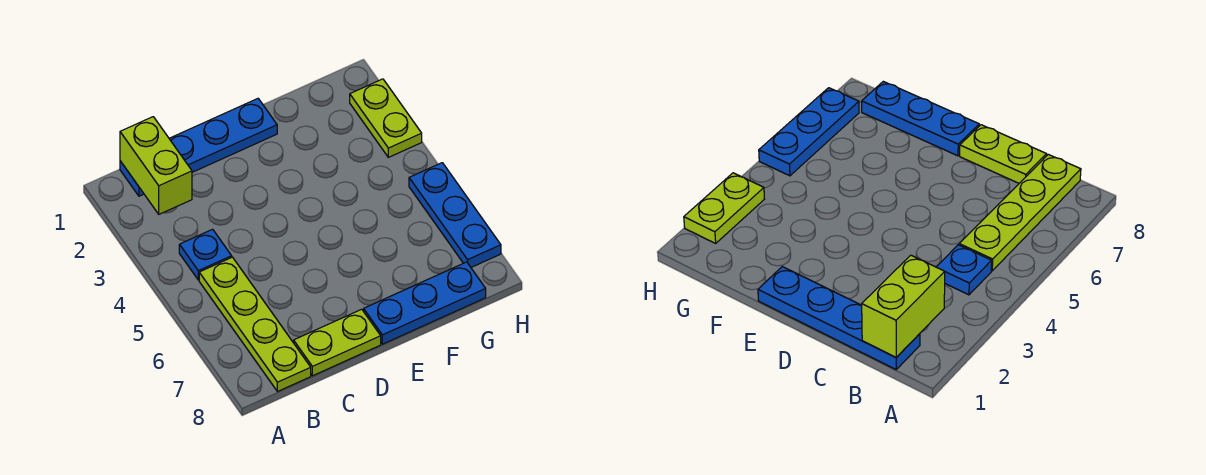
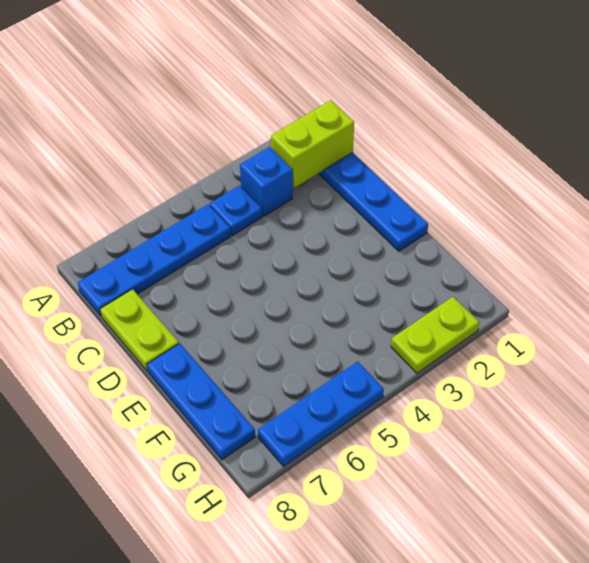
none -> blue 1x1 brick [240,147,293,216]
lime 1x4 plate [199,257,311,392] -> blue 1x4 plate [78,204,231,316]

